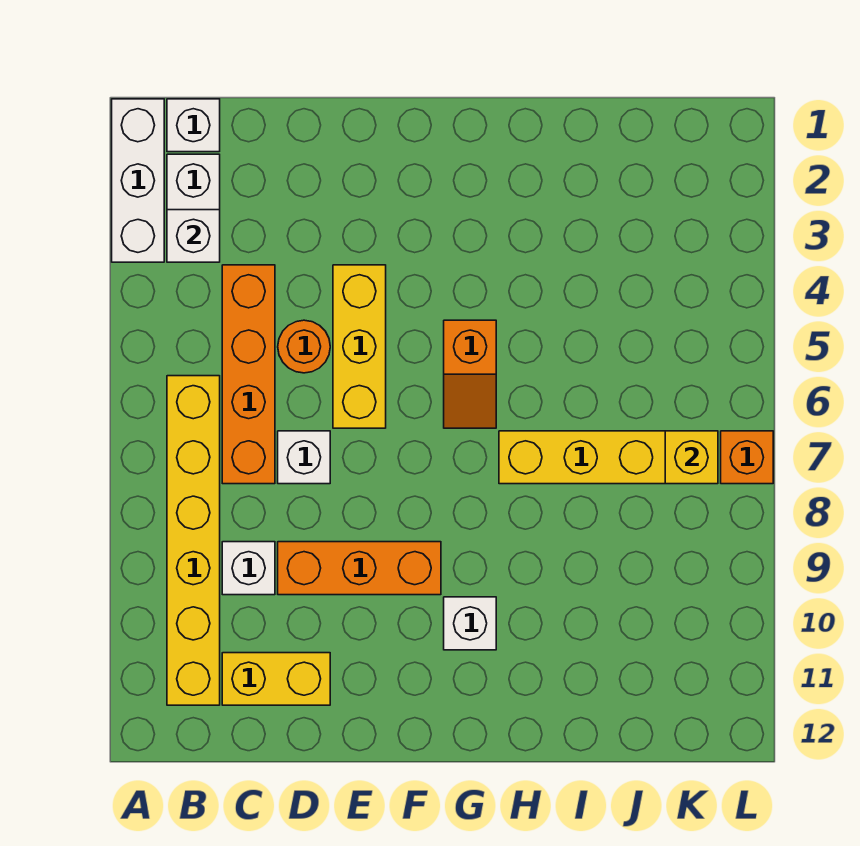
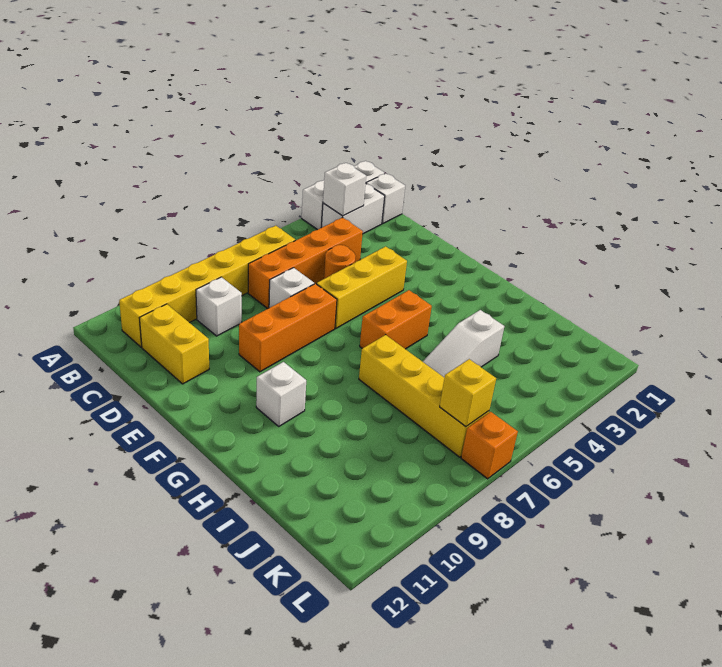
orange 1x3 brick [278,542,441,595] -> orange 1x3 brick turned to [239,284,337,372]
orange 1x2 slope [444,320,496,428] -> orange 1x2 brick [360,290,432,349]
none -> white 1x3 slope [423,310,504,378]

